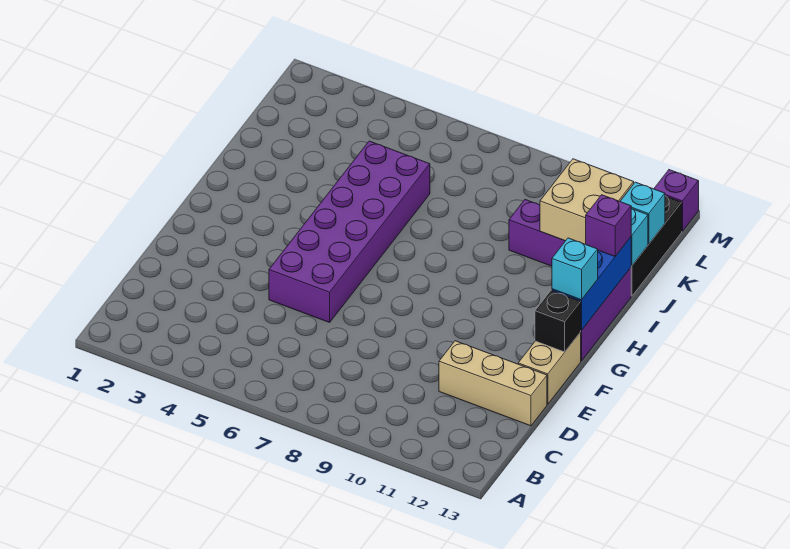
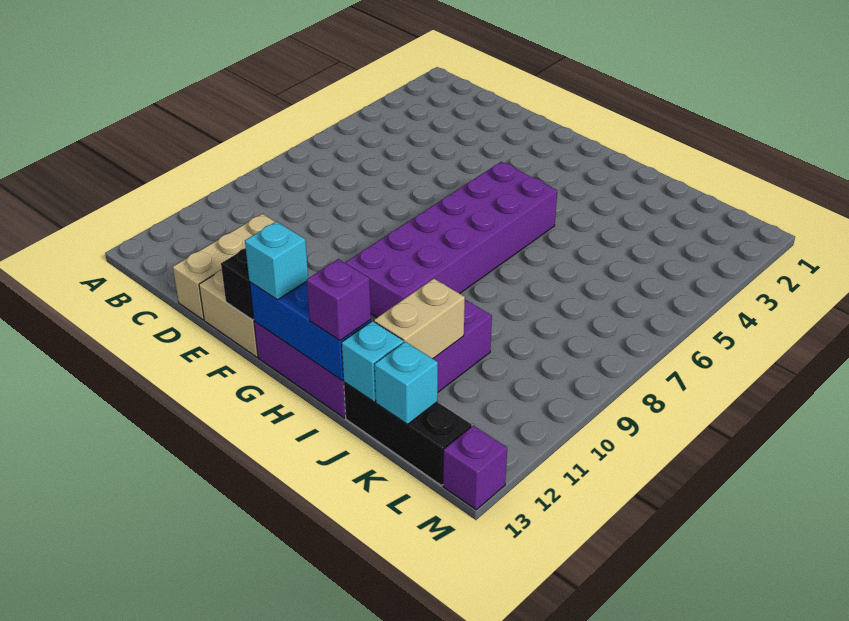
purple 2x6 brick [269,141,430,322] -> purple 2x6 brick turned to [346,162,557,317]
tan 2x2 brick [540,159,634,244] -> tan 1x2 brick [374,279,465,359]

